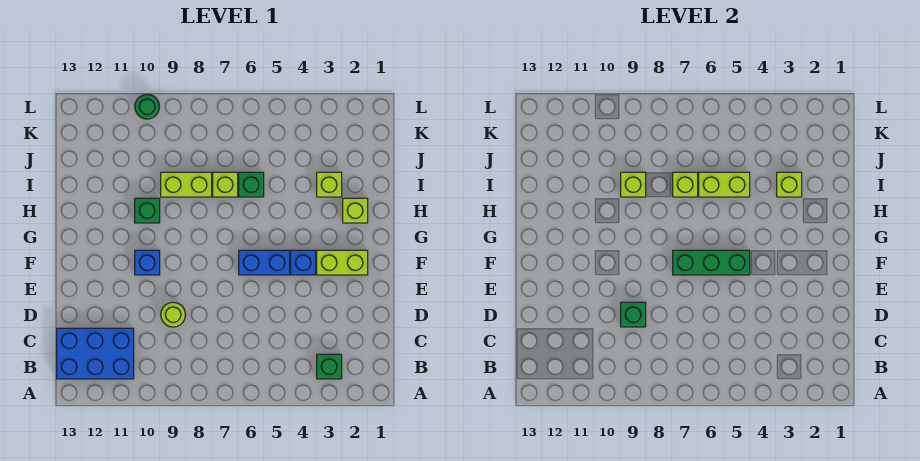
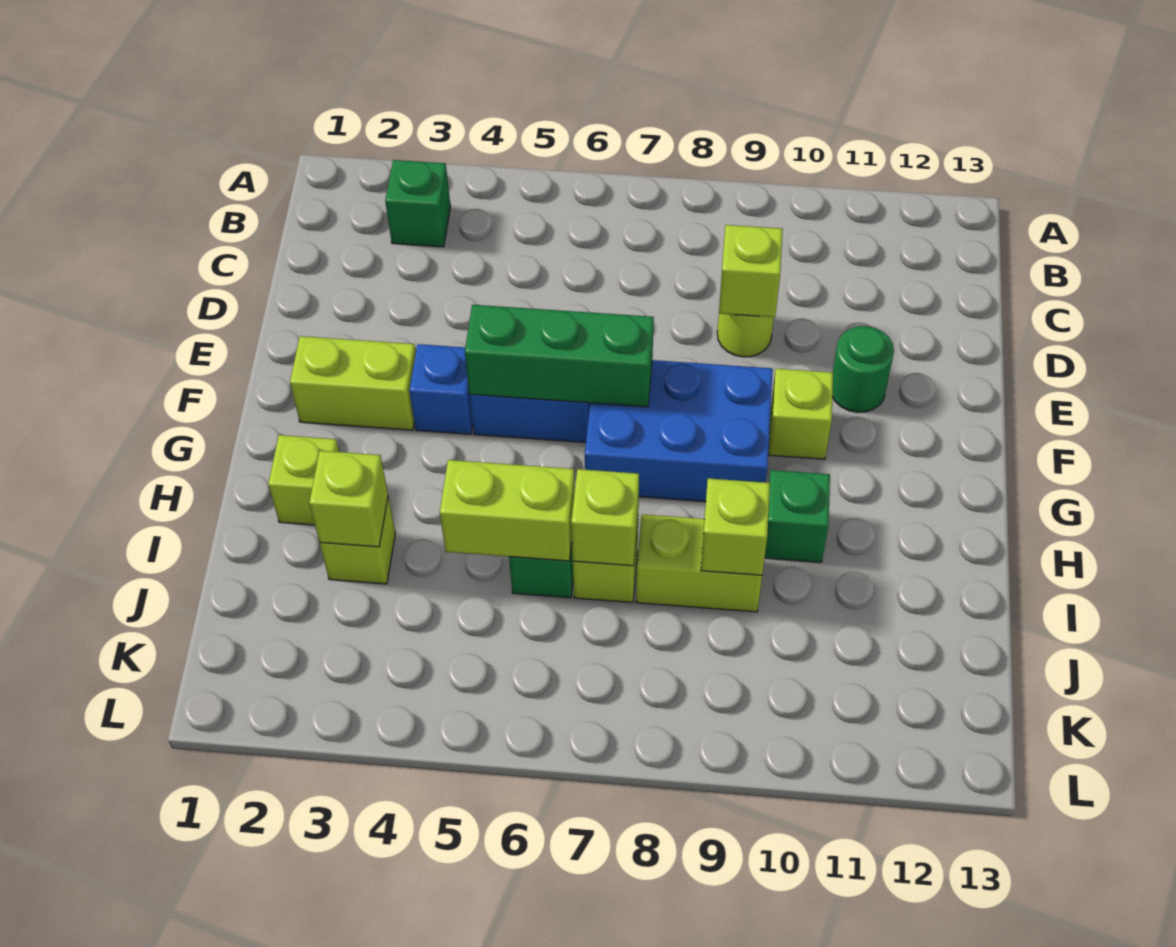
blue 2x3 brick [57,328,134,379] -> blue 2x3 brick moved to [585,360,773,502]
green 1x1 brick [621,302,646,327] -> lime 1x1 brick [719,225,783,317]
blue 1x1 brick [135,250,160,275] -> lime 1x1 brick [768,369,833,459]
green 1x1 round brick [135,94,159,119] -> green 1x1 round brick moved to [832,326,894,412]

